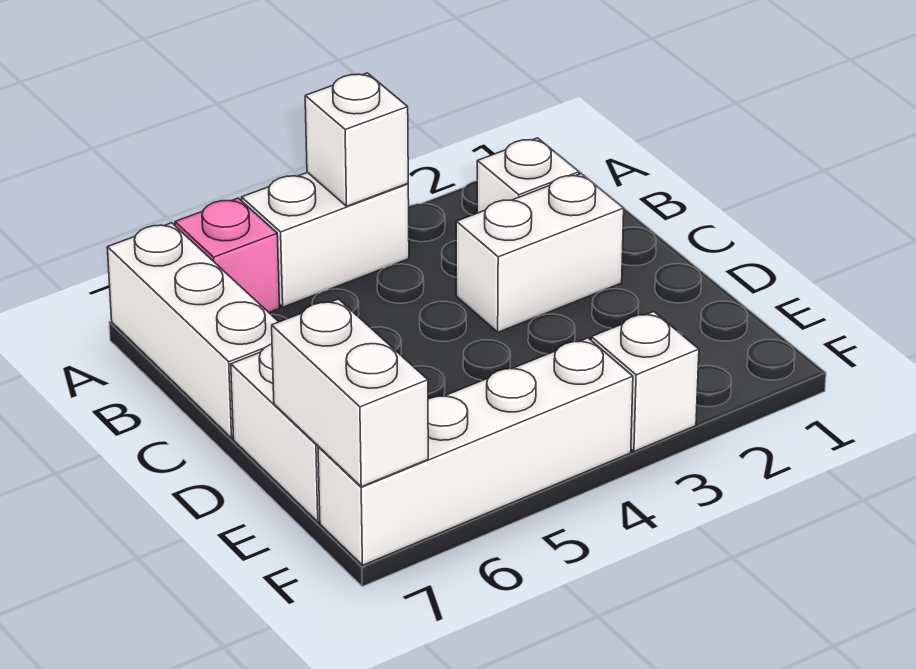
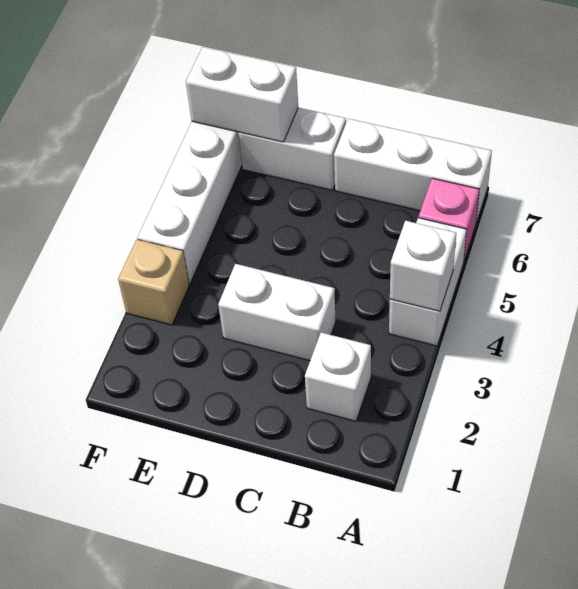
white 1x2 brick [456,174,624,332] -> white 1x2 brick turned to [218,264,336,361]
white 1x1 brick [591,312,699,451] -> tan 1x1 brick [118,240,189,325]

